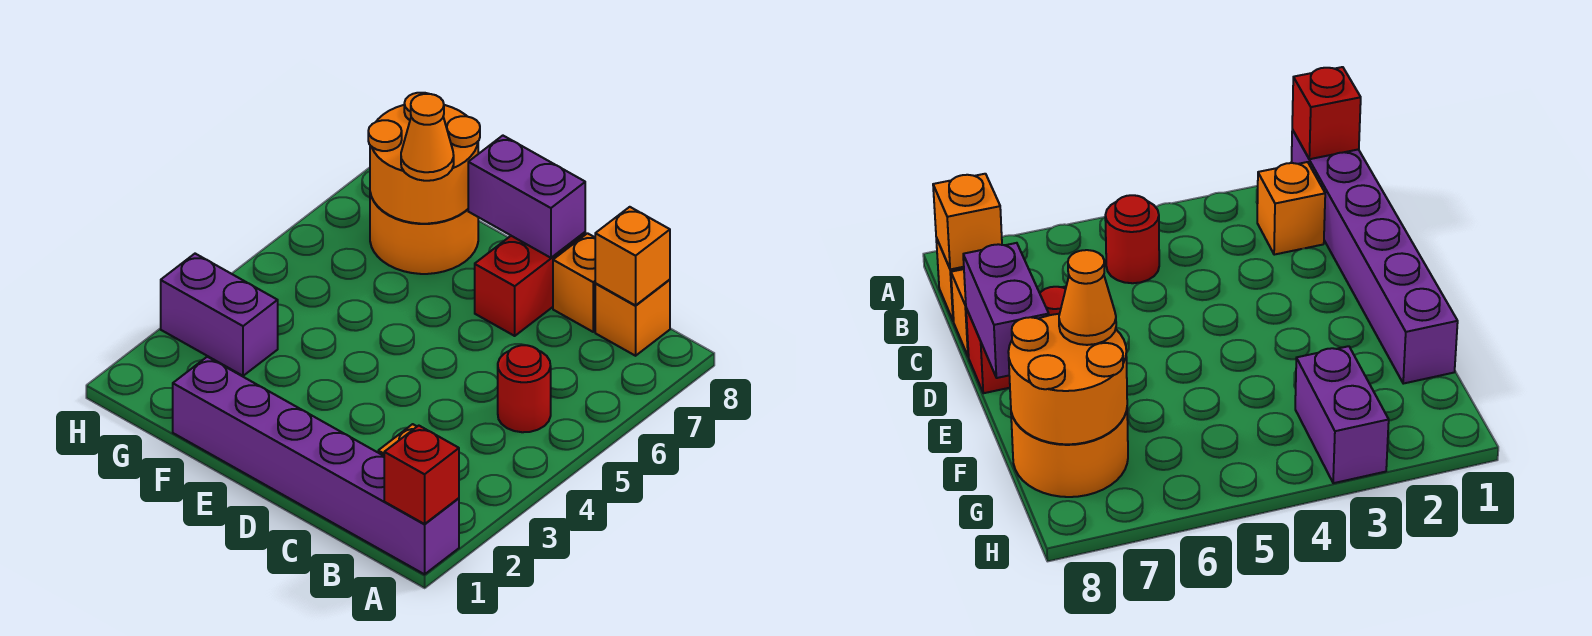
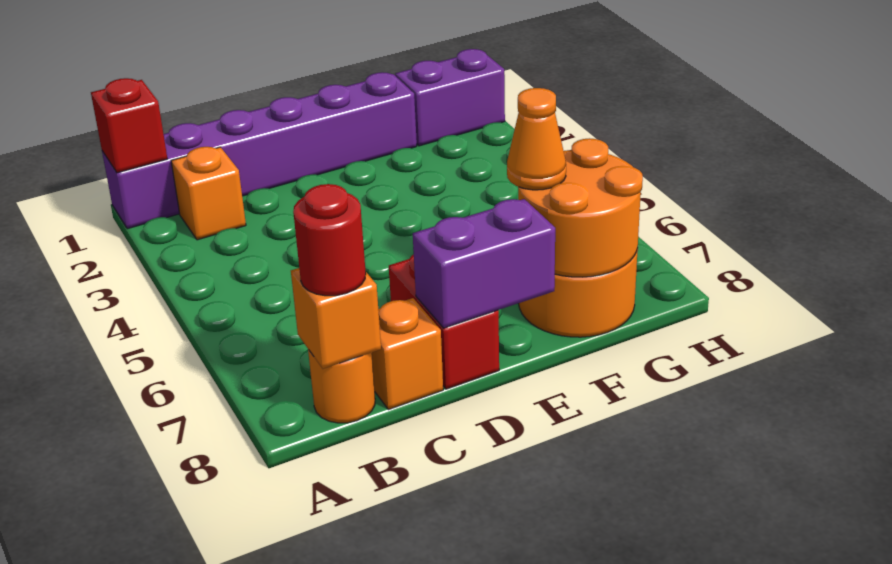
red 1x1 round brick [498,345,551,432] -> red 1x1 round brick moved to [293,184,366,296]
orange 1x1 brick [595,280,670,356] -> orange 1x1 round brick [308,349,375,423]
purple 1x2 brick [161,254,278,376] -> purple 1x2 brick moved to [395,49,505,146]

